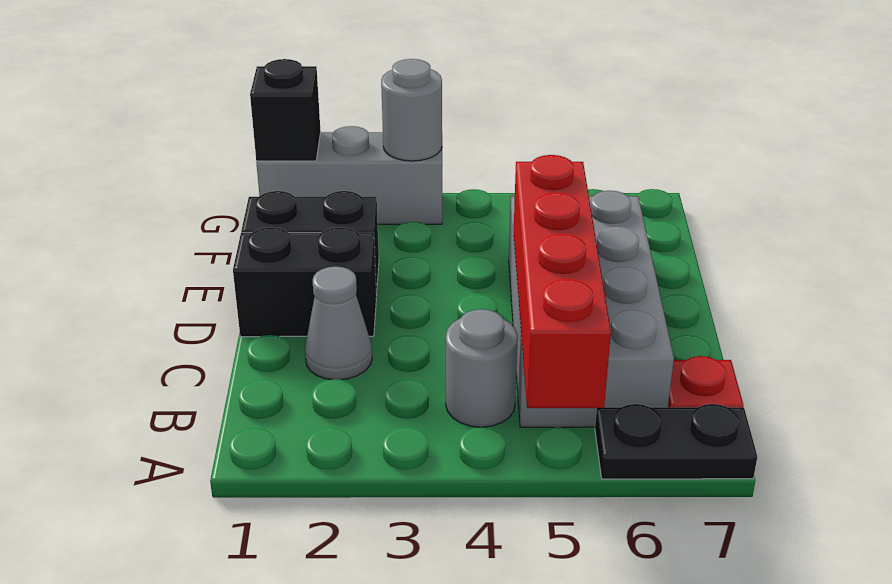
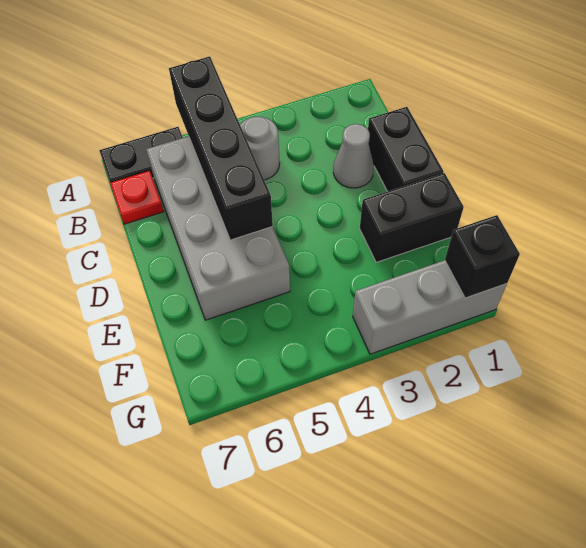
red 1x4 brick [514,155,611,408] -> black 1x4 brick [169,56,273,240]
black 1x2 brick [233,227,376,337] -> black 1x2 brick turned to [368,107,444,191]
grey 1x1 round brick [381,59,442,161] -> none

